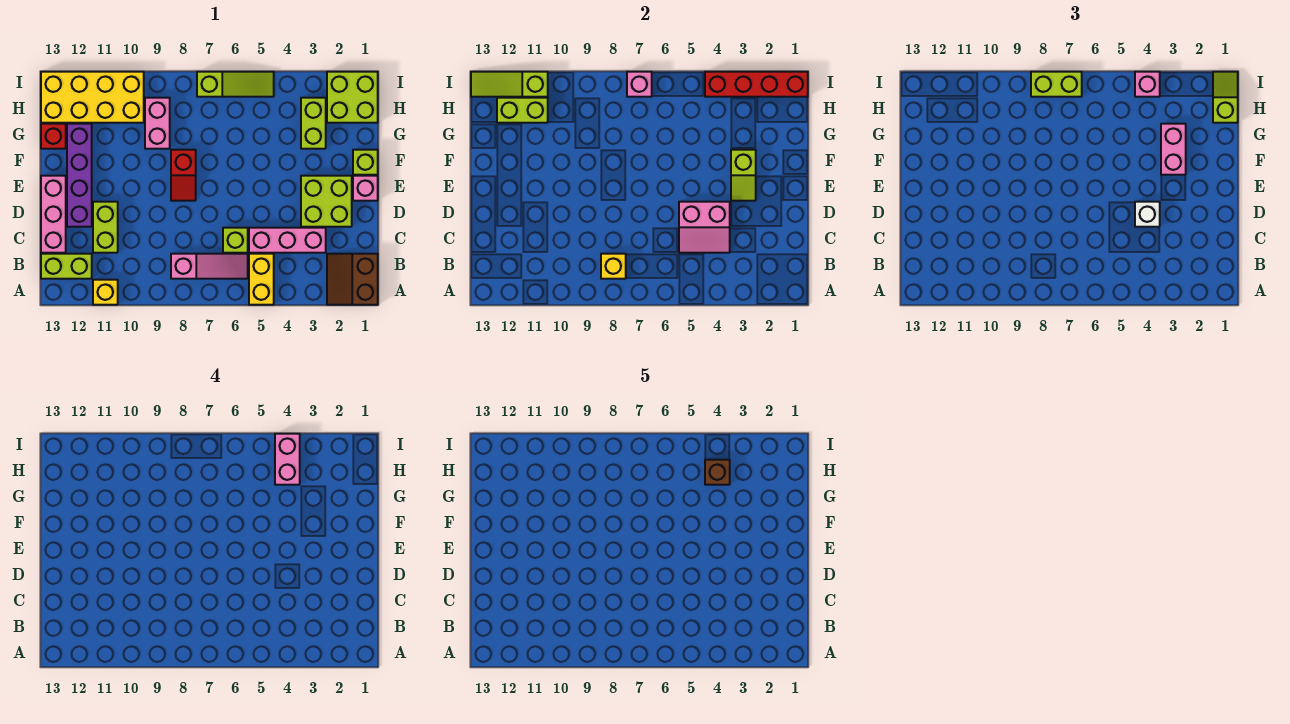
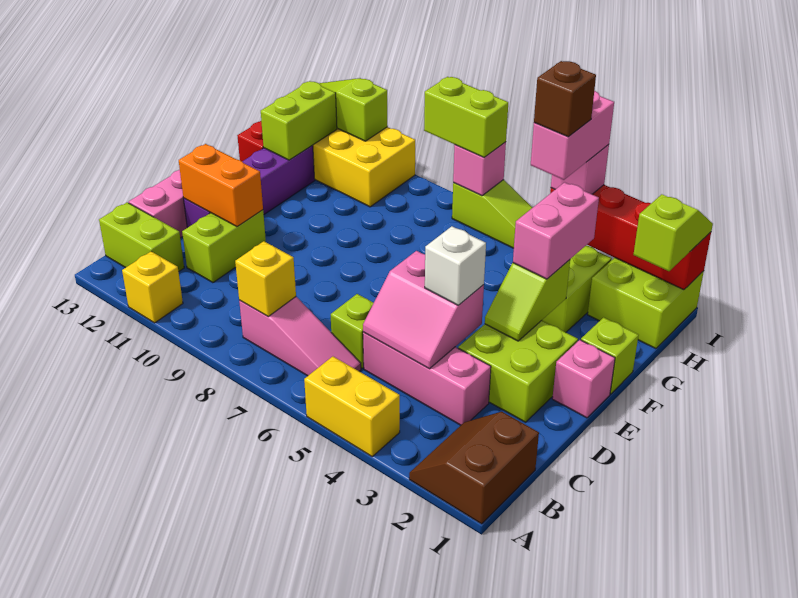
yellow 1x2 brick [249,254,274,305] -> yellow 1x2 brick turned to [304,356,400,456]
none -> orange 1x2 brick [179,144,263,227]
red 1x2 slope [171,150,196,201] -> none
pink 1x2 brick [145,98,170,149] -> none
lime 1x2 brick [497,98,548,123] -> lime 1x2 brick turned to [261,81,337,160]

